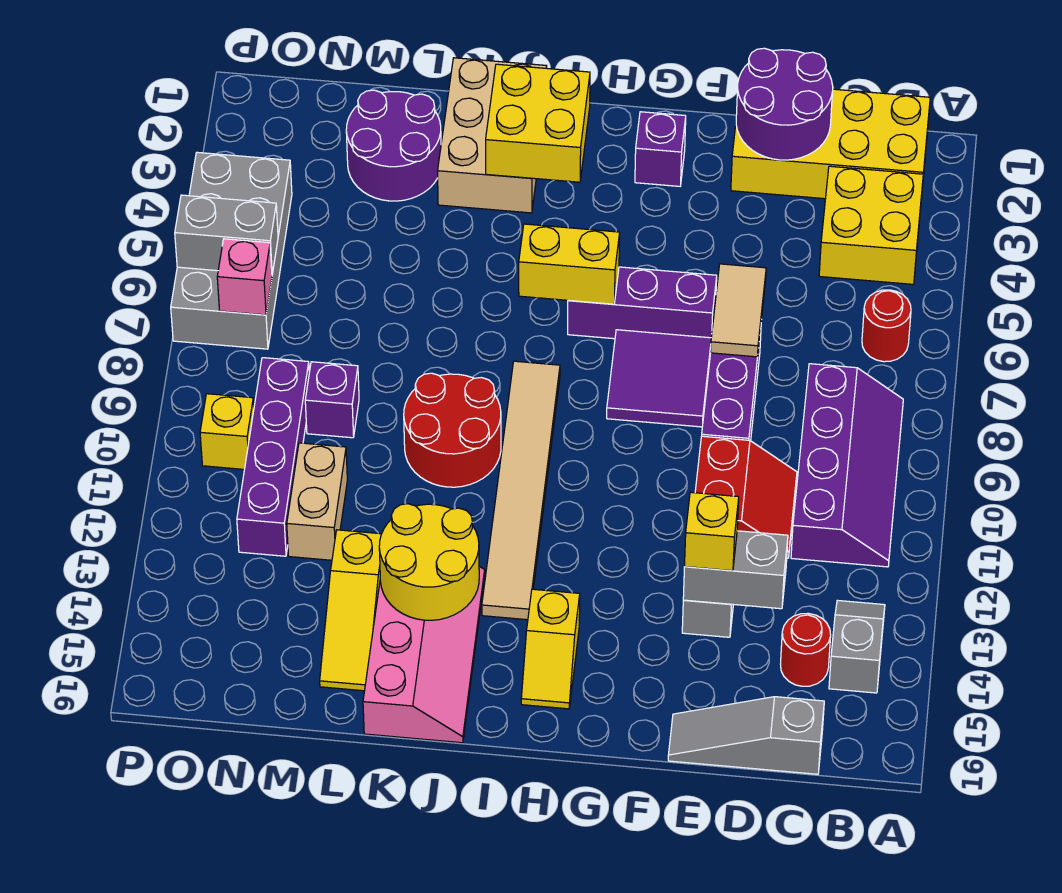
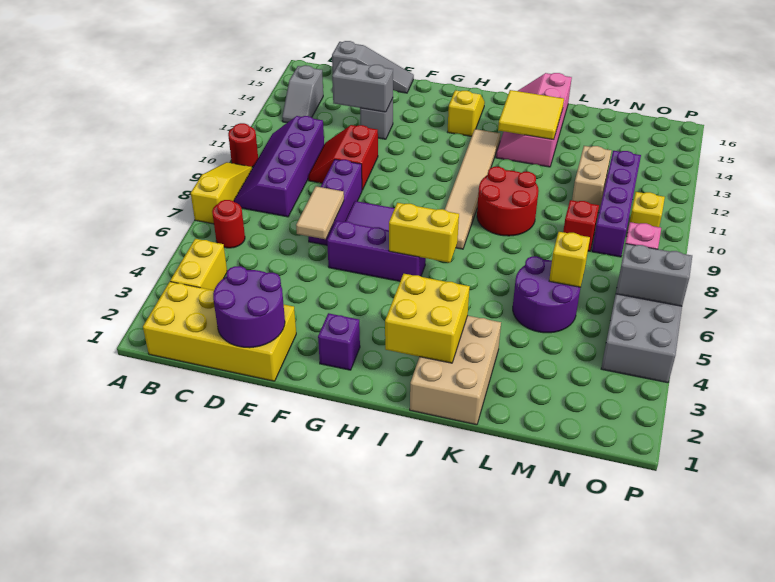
yellow 2x2 brick [819,166,923,284] -> yellow 1x2 brick [170,239,227,290]
red 1x1 round brick [781,613,831,686] -> red 1x1 round brick moved to [228,123,258,167]
yellow 1x1 brick [685,492,739,571] -> yellow 1x1 brick moved to [549,232,590,287]
yellow 2x2 round brick [379,504,479,620] -> yellow 2x2 tile [498,90,564,140]
purple 2x2 round brick [346,90,441,201] -> purple 2x2 round brick moved to [513,256,580,333]
yellow 1x3 slope [320,530,381,691] -> yellow 1x3 slope moved to [191,162,252,224]
purple 1x1 brick [305,362,359,438] -> red 1x1 brick [563,200,599,251]

